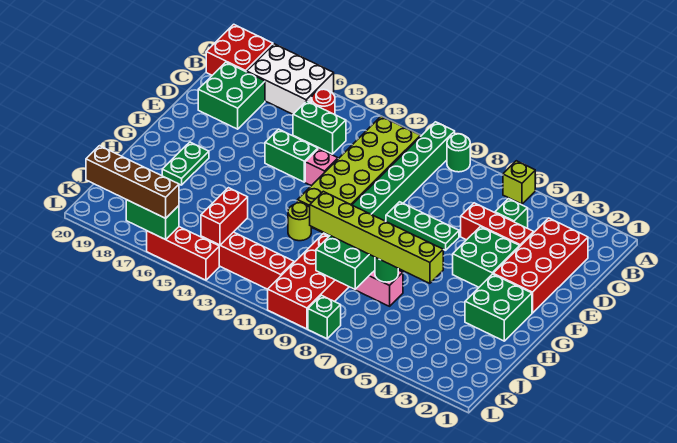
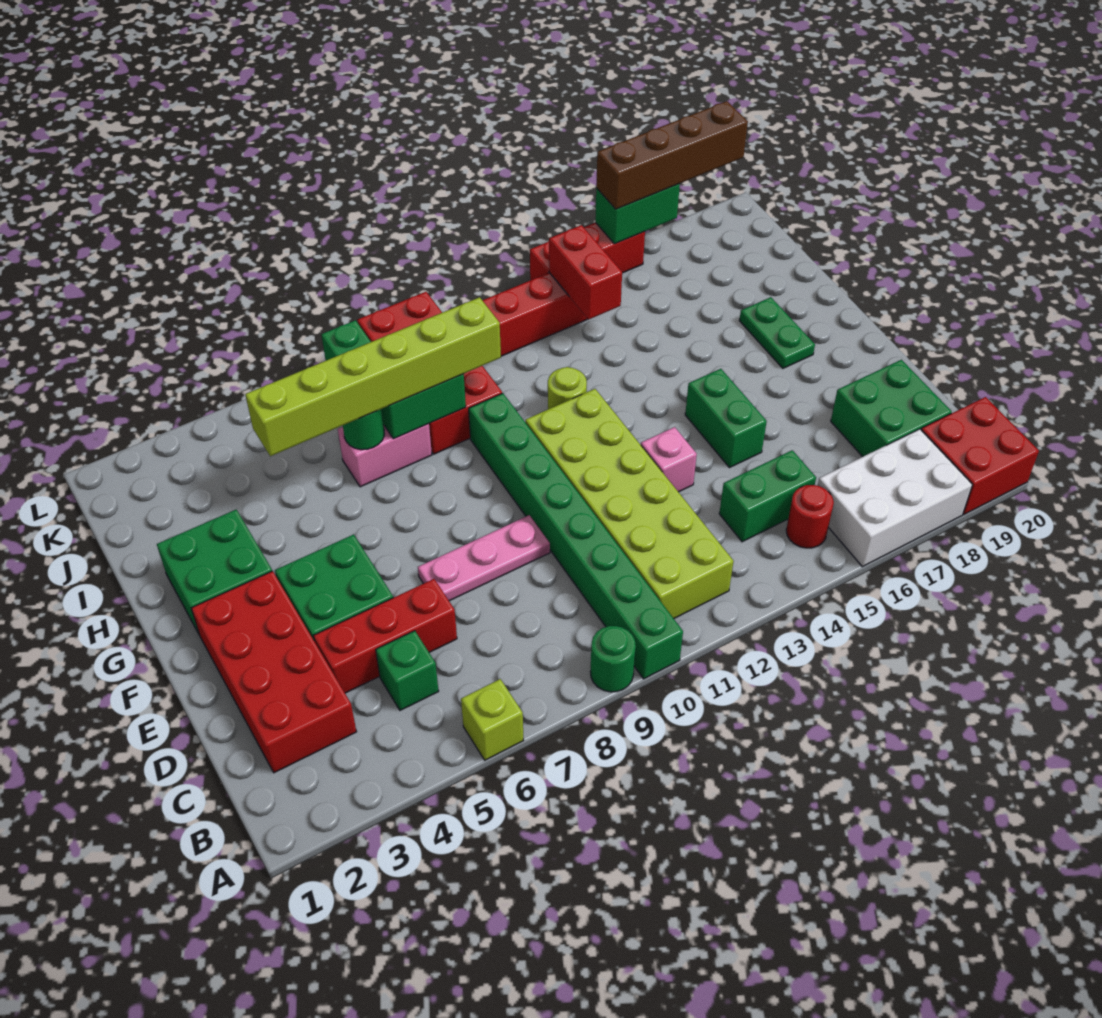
green 1x3 plate [386,202,459,250] -> pink 1x3 plate [418,515,550,601]
green 1x2 brick [265,129,318,182] -> green 1x2 brick turned to [685,369,767,468]

